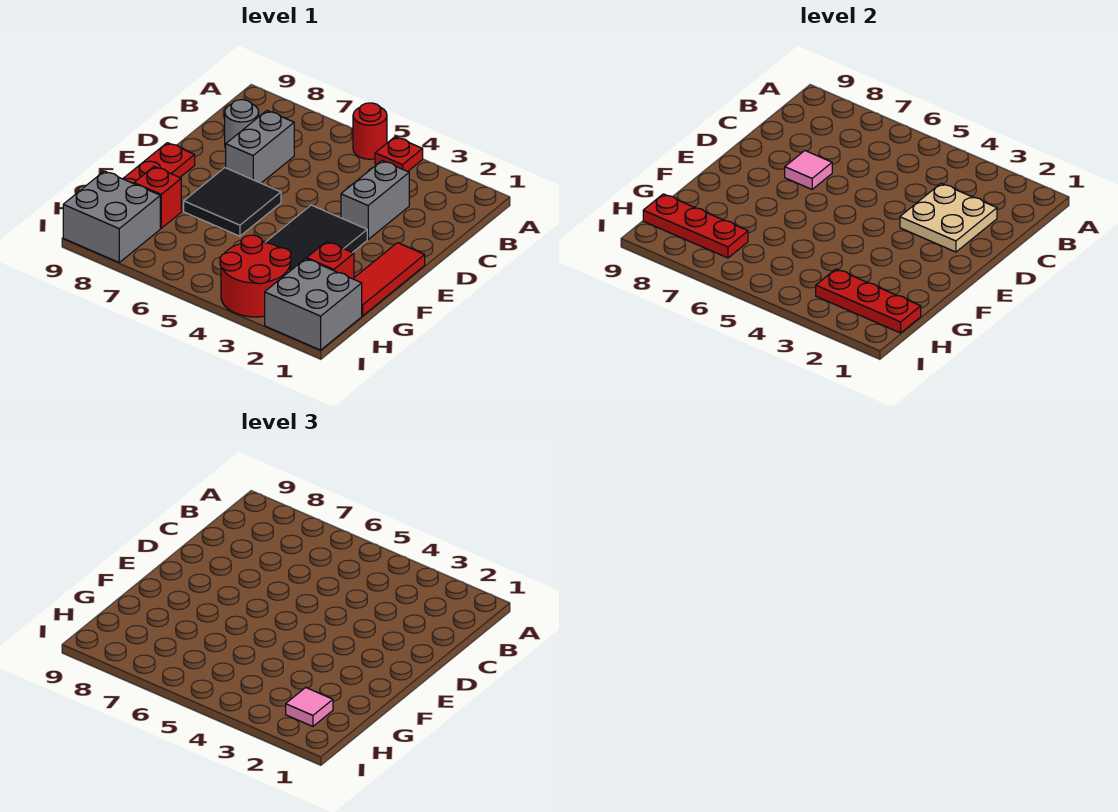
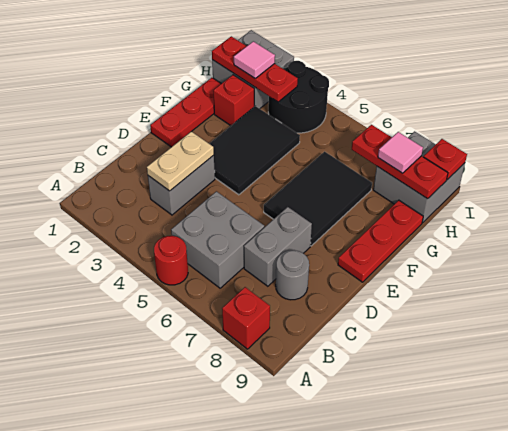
red 1x1 plate [375,137,423,172] -> red 1x1 plate moved to [424,139,467,180]
none -> grey 2x2 brick [171,191,264,288]
tan 2x2 plate [900,184,997,252] -> tan 1x2 plate [147,132,214,191]
pink 1x1 tile [785,151,832,189] -> pink 1x1 tile moved to [378,132,423,173]
red 1x3 tile [353,243,425,316] -> red 1x3 plate [150,78,221,147]
black 2x2 tile [184,168,281,236] -> black 2x3 tile [264,152,372,246]
red 1x1 brick [134,167,181,228] -> red 1x1 brick moved to [222,287,270,349]
red 2x2 round brick [220,235,291,317] -> black 2x2 round brick [268,61,329,133]

